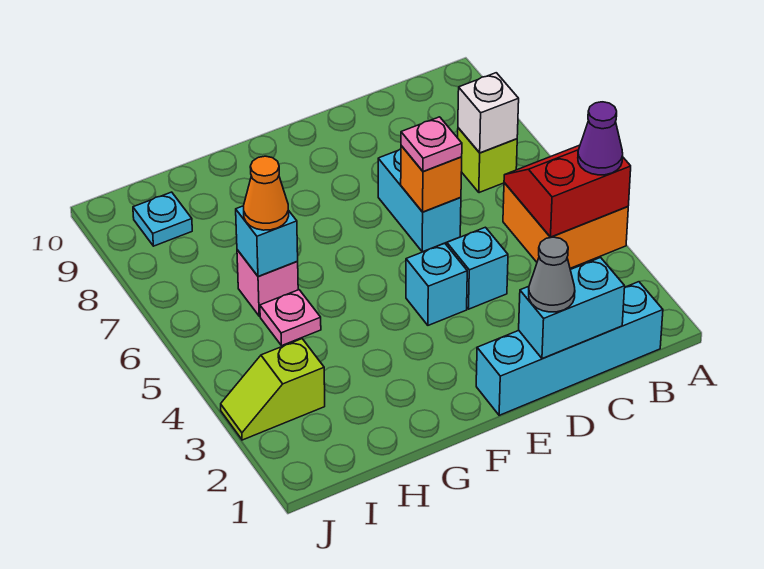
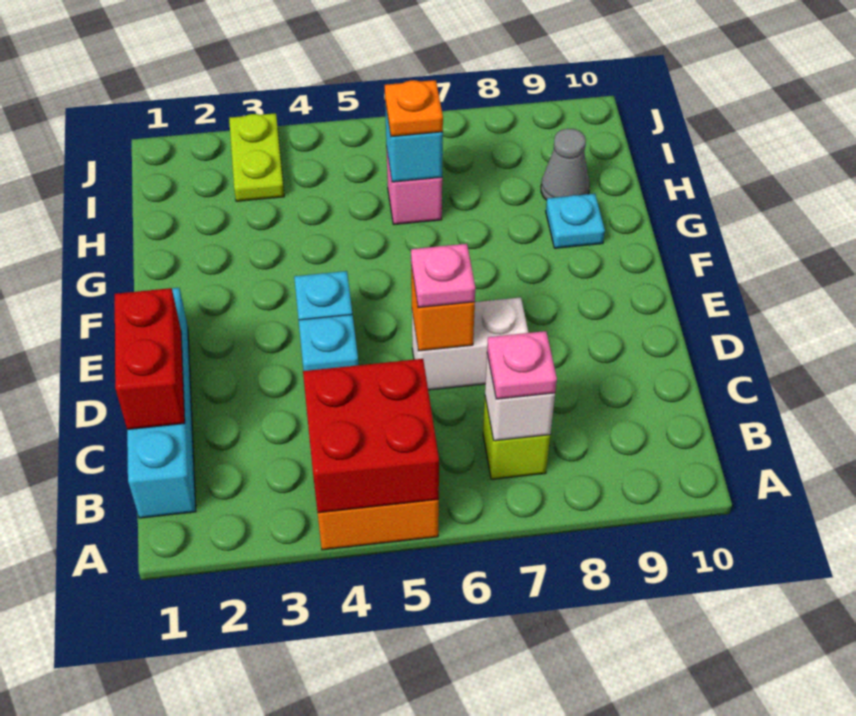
red 2x2 slope [504,145,631,237] -> red 2x2 brick [303,359,439,513]
purple 1x1 cone [578,102,623,175] -> none
cyan 1x2 brick [519,258,625,359] -> red 1x2 brick [115,288,185,429]
grey 1x1 cone [529,237,575,312] -> grey 1x1 cone moved to [541,129,590,200]
cyan 1x2 brick [378,149,461,252] -> white 1x2 brick [412,297,529,390]
pink 1x1 plate [260,290,321,346] -> pink 1x1 plate moved to [487,331,557,399]
orange 1x1 cone [244,156,289,230] -> orange 1x1 plate [385,80,443,137]
lime 1x2 slope [221,339,325,440] -> lime 1x2 plate [229,113,284,201]
cyan 1x1 plate [133,192,192,246] -> cyan 1x1 plate moved to [546,194,605,248]

